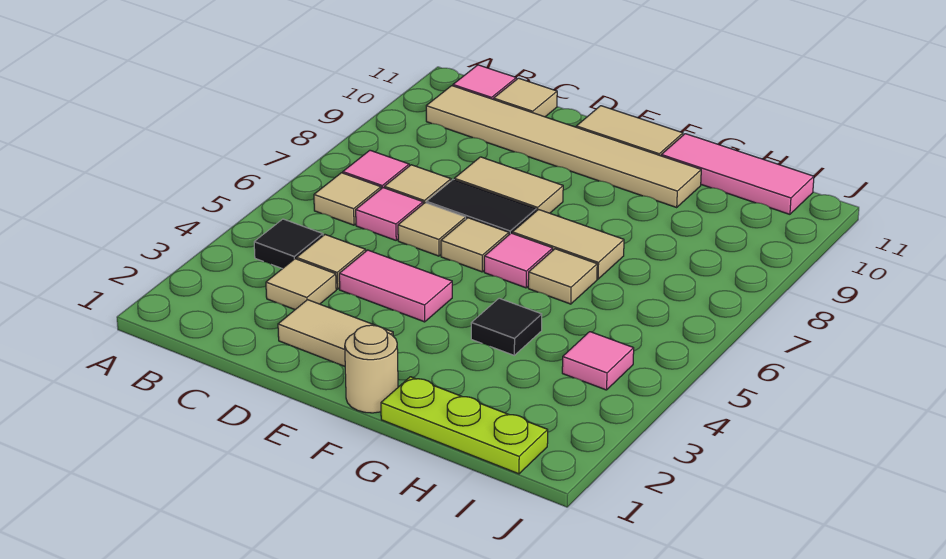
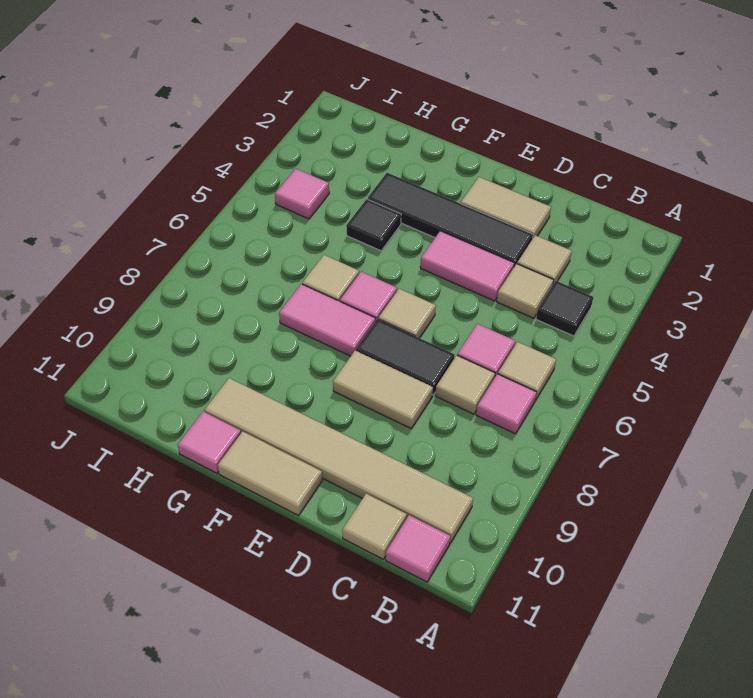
none -> black 1x4 tile [368,173,533,267]
tan 1x1 tile [398,203,466,256] -> none
tan 1x1 round brick [345,325,398,413] -> none
tan 1x2 tile [512,210,624,279] -> pink 1x2 tile [279,284,376,356]
lime 1x3 plate [381,377,548,474] -> none
pink 1x3 tile [661,134,814,214] -> pink 1x1 tile [178,412,241,473]

